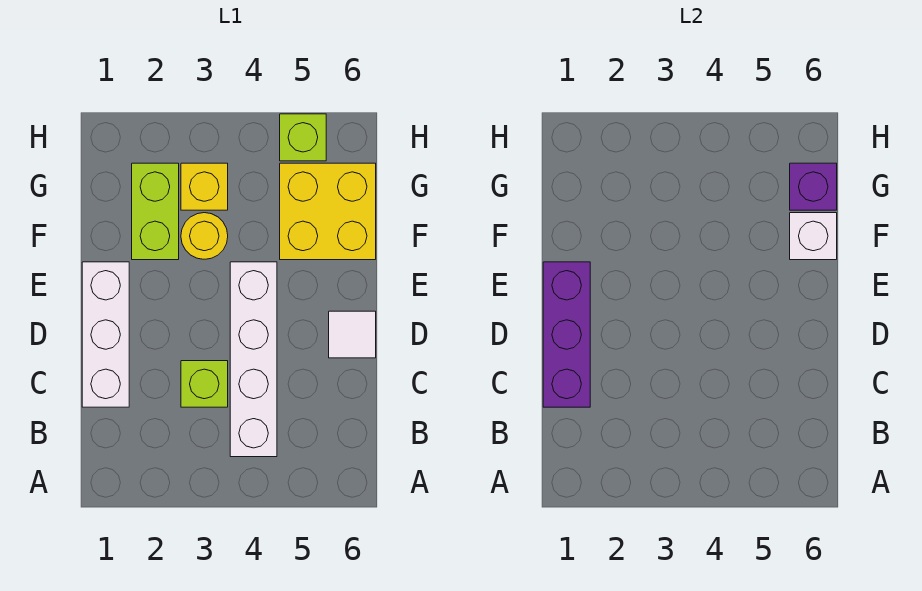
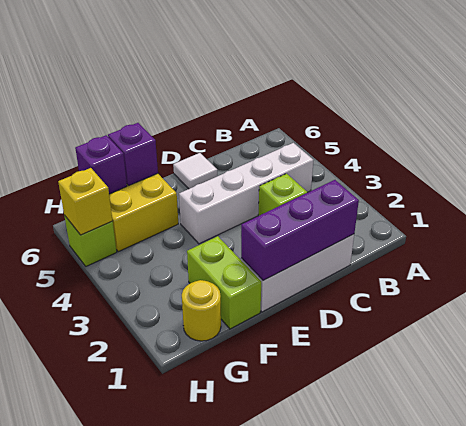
lime 1x2 brick [132,163,179,260] -> lime 1x2 brick turned to [187,236,261,329]
yellow 1x1 round brick [181,213,228,259] -> yellow 1x1 round brick moved to [182,280,221,341]
white 1x1 brick [790,213,837,260] -> purple 1x1 brick [108,123,158,186]
yellow 1x1 brick [181,163,228,210] -> yellow 1x1 brick moved to [58,168,113,235]

